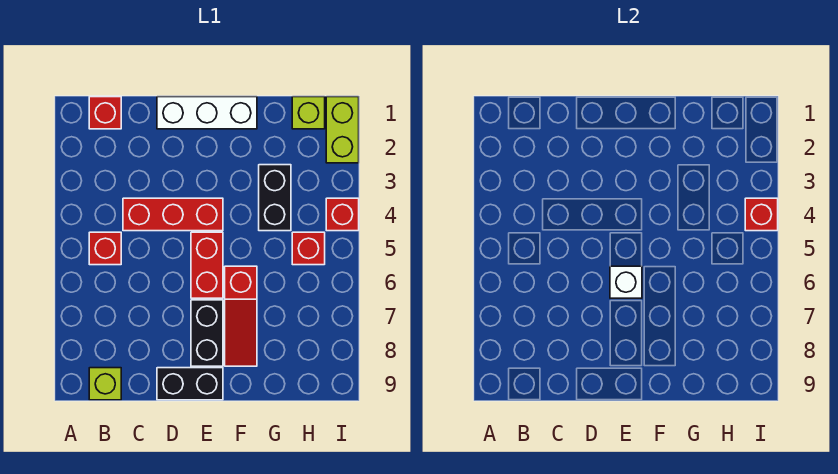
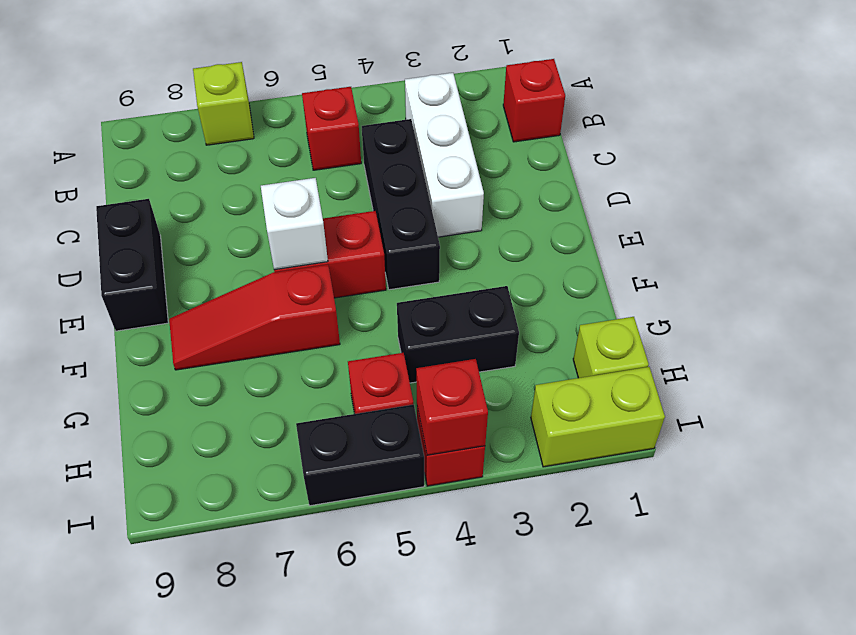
lime 1x1 brick [89,368,121,400] -> lime 1x1 brick moved to [193,62,254,145]
red 1x3 brick [123,198,223,231] -> black 1x3 brick [362,119,440,290]
white 1x3 brick [157,97,257,129] -> white 1x3 brick moved to [405,73,484,237]
black 1x2 brick [191,300,223,366] -> black 1x2 brick moved to [296,405,424,506]

